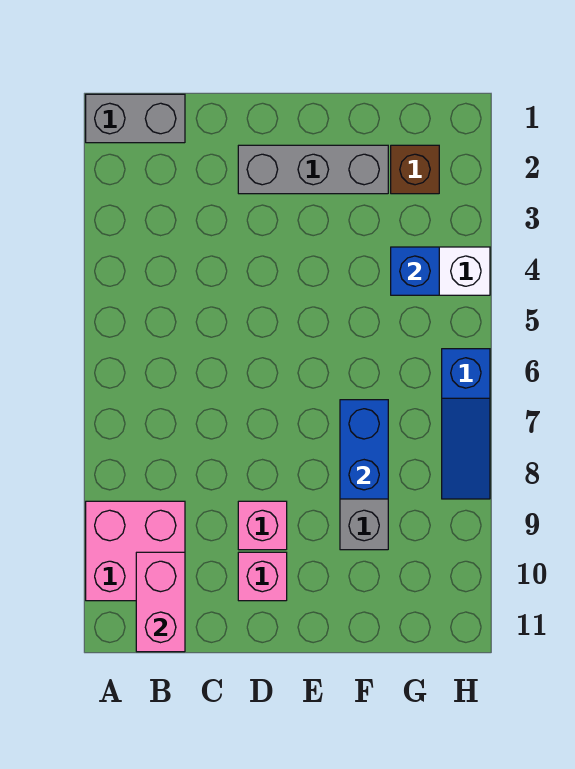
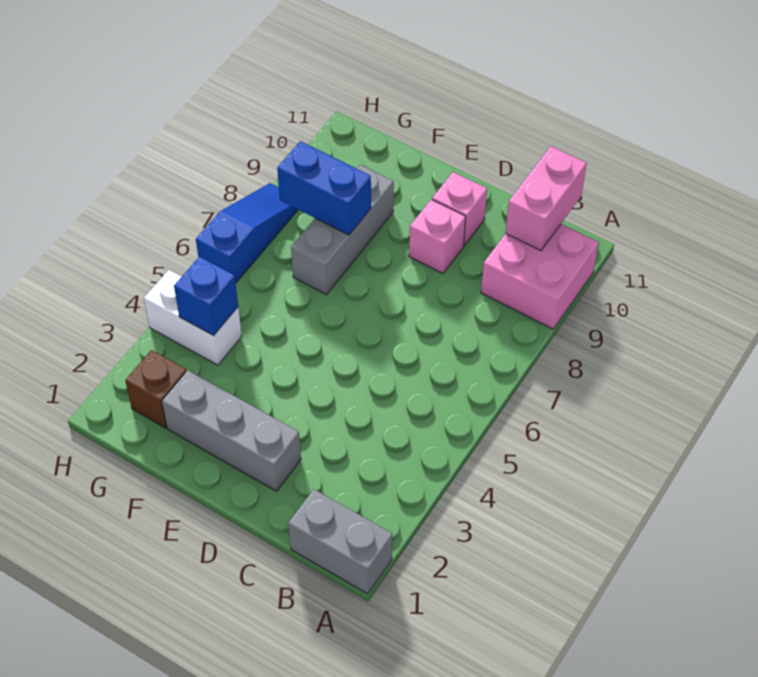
blue 1x2 brick [340,400,388,499] -> blue 1x2 brick turned to [277,141,371,235]

